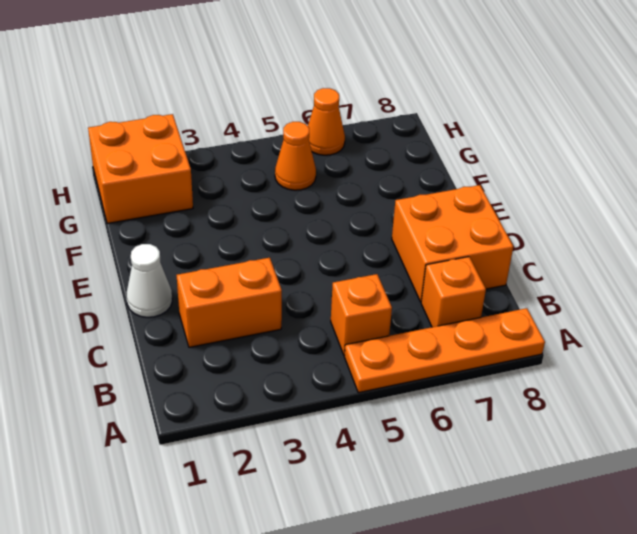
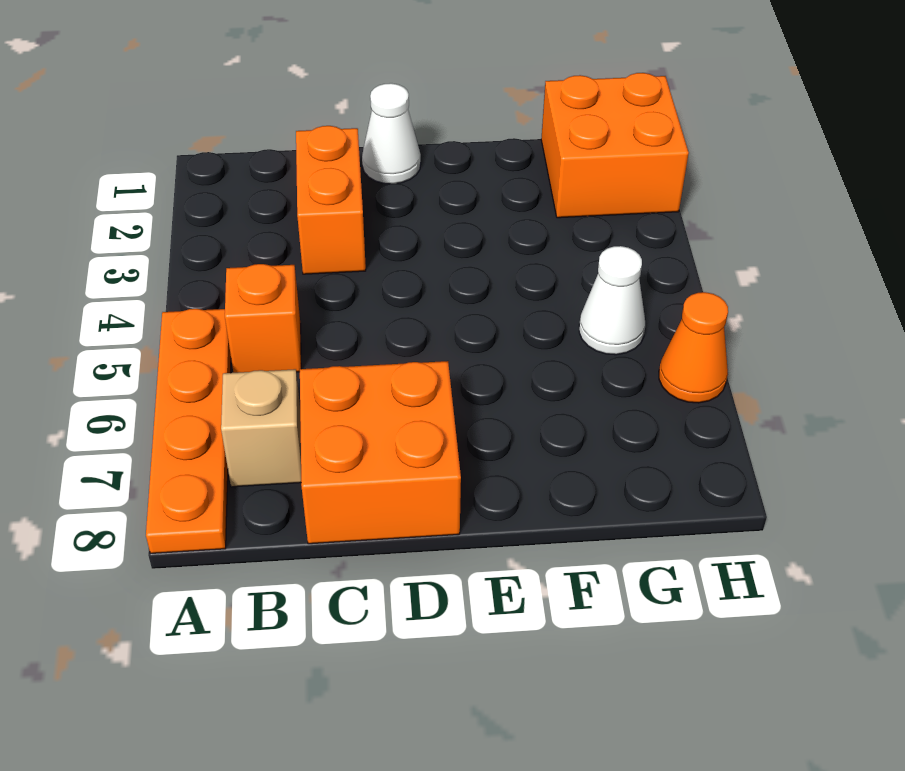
orange 1x1 brick [421,257,486,327] -> tan 1x1 brick [221,369,301,487]
orange 1x1 cone [275,122,316,190] -> white 1x1 cone [579,246,645,355]

